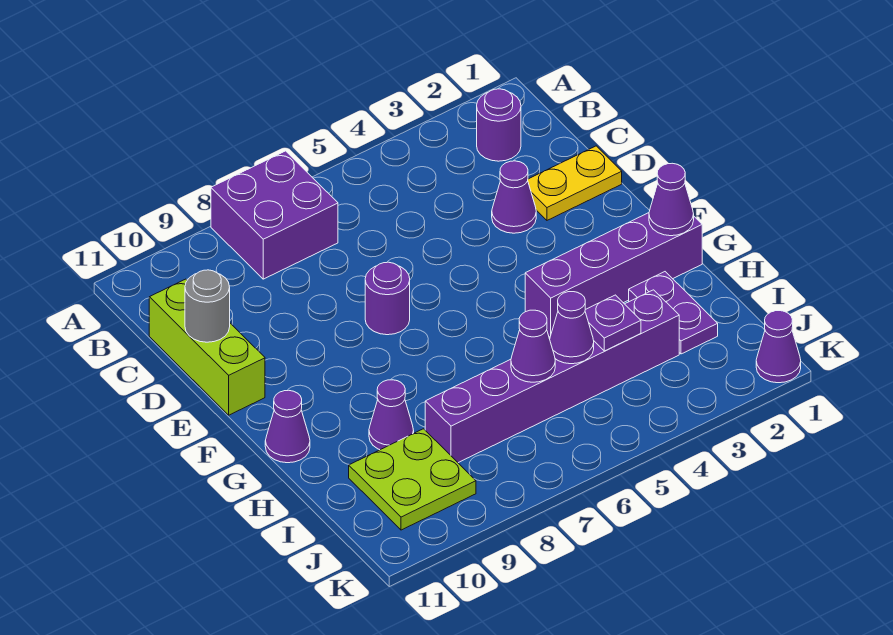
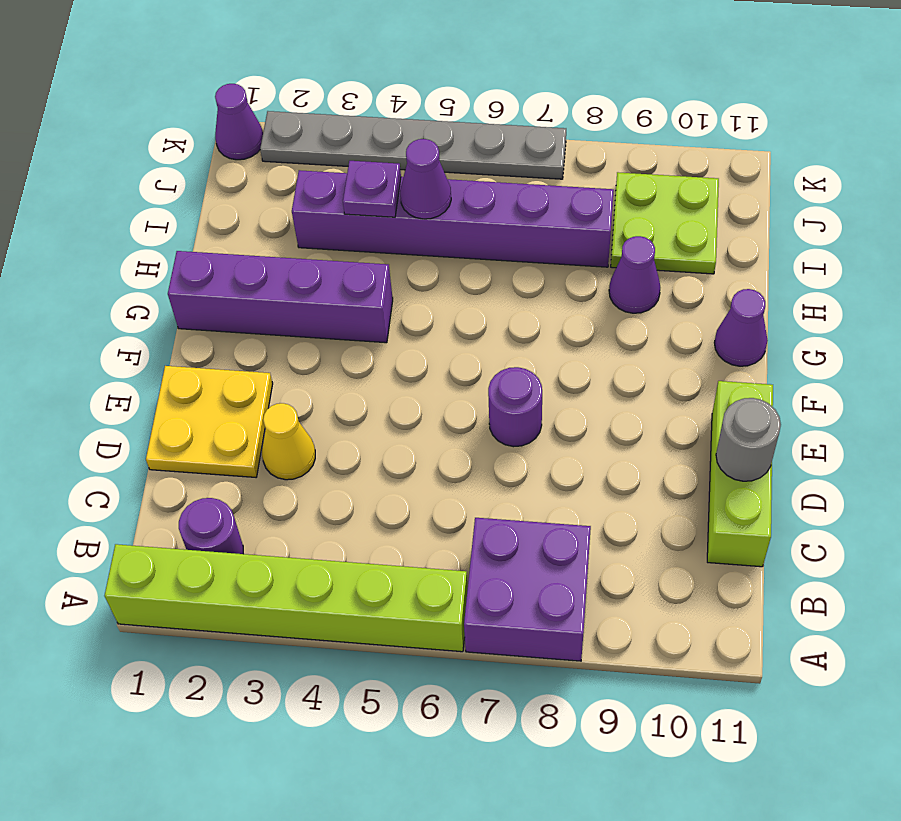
none -> lime 1x6 brick [104,544,468,652]
yellow 1x2 plate [528,146,622,220] -> yellow 2x2 plate [146,366,273,477]
purple 1x1 cone [492,161,536,233] -> yellow 1x1 cone [262,403,315,480]
purple 1x1 cone [649,163,694,236] -> none
purple 1x2 plate [629,272,718,354] -> none
purple 1x1 cone [511,310,555,382] -> none
none -> grey 1x6 plate [260,111,566,179]

